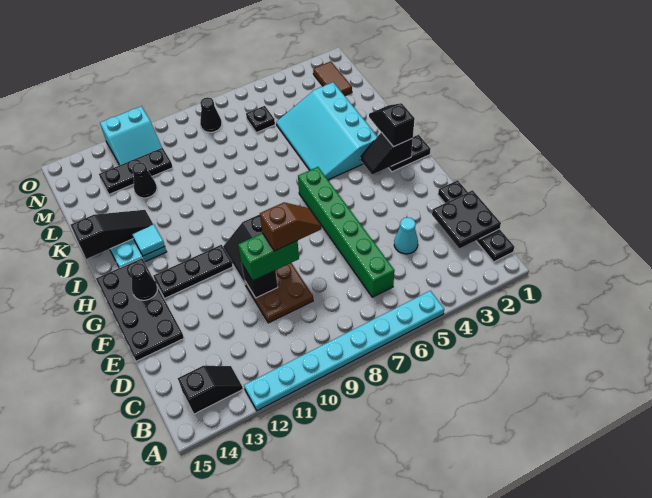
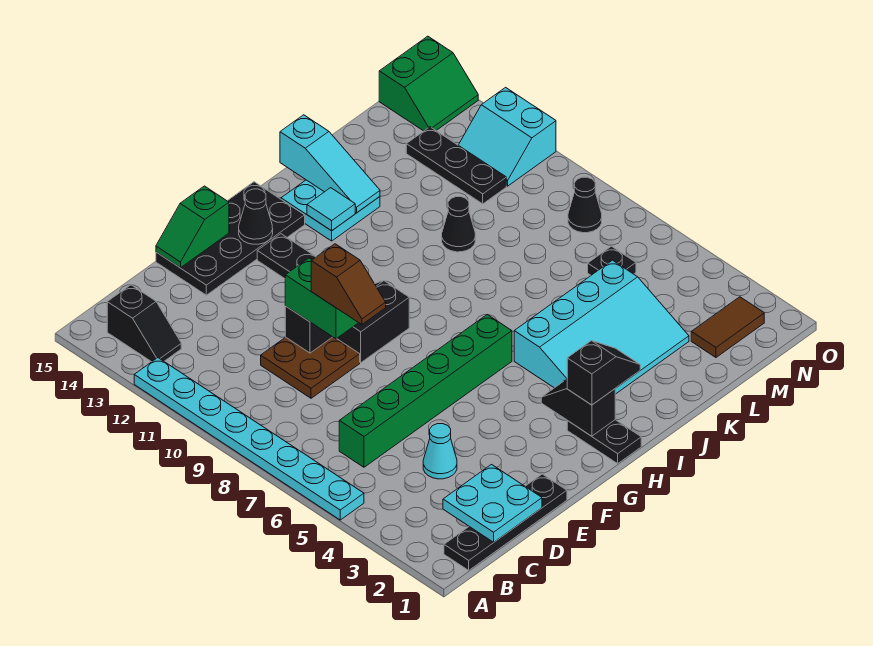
black 2x2 plate [432,190,501,249] -> cyan 2x2 plate [443,465,542,542]
none -> green 1x2 slope [156,186,229,268]
cyan 3x4 slope [276,82,378,180] -> cyan 3x4 slope turned to [514,260,689,394]
black 1x3 slope [71,210,153,259] -> cyan 1x3 slope [280,115,380,213]
black 1x1 cone [132,162,157,198] -> black 1x1 cone moved to [442,197,475,252]
none -> green 2x2 slope [379,36,478,131]

